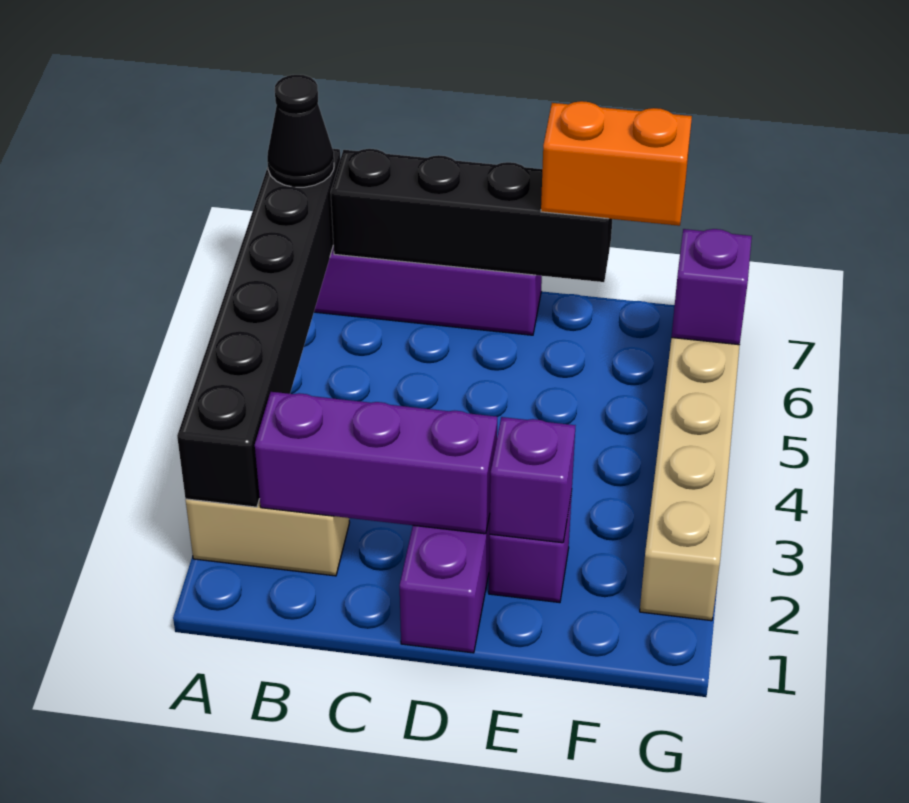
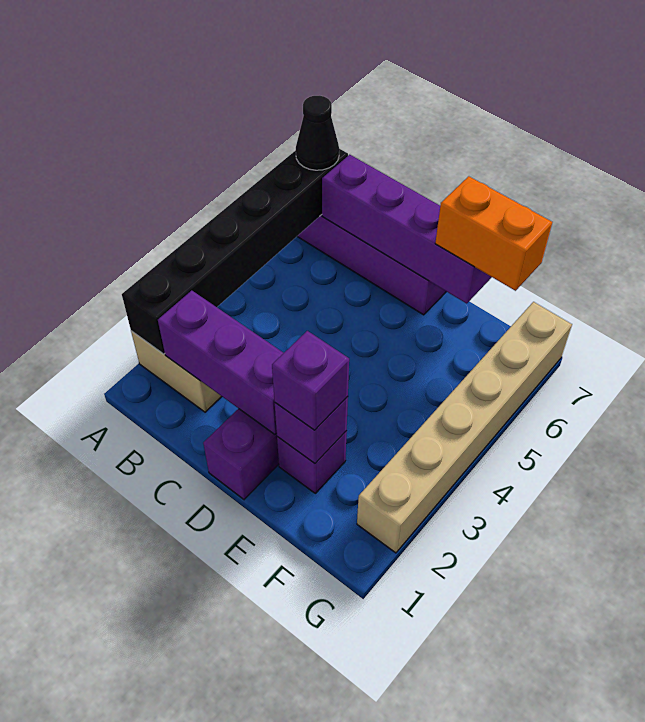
black 1x4 brick [331,149,612,282] -> purple 1x4 brick [322,155,492,304]
purple 1x1 brick [671,229,752,345] -> purple 1x1 brick moved to [272,331,349,430]

